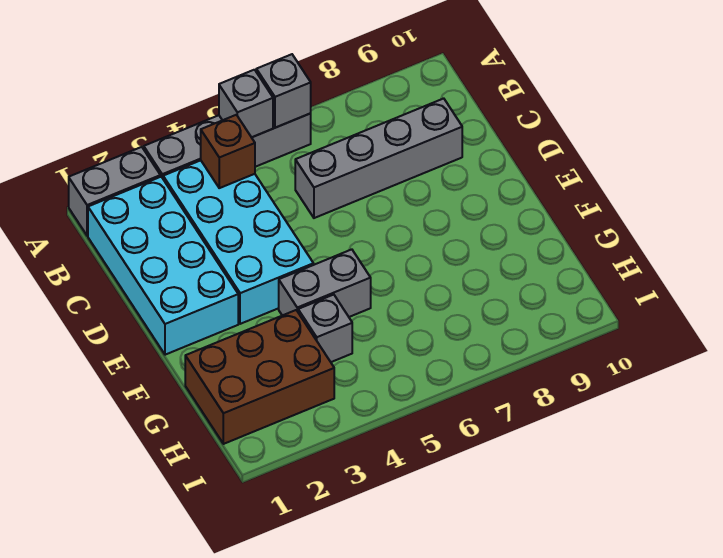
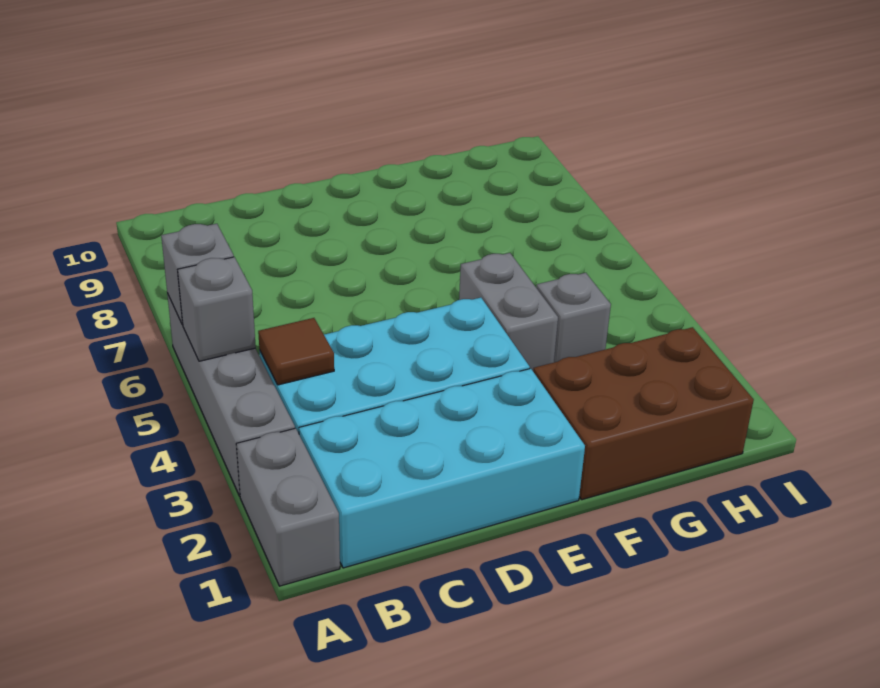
brown 1x1 brick [201,115,255,188] -> brown 1x1 tile [258,318,334,385]
grey 1x4 brick [295,98,462,218] -> none
brown 2x3 brick [185,310,334,444] -> brown 2x3 brick turned to [533,327,754,500]

